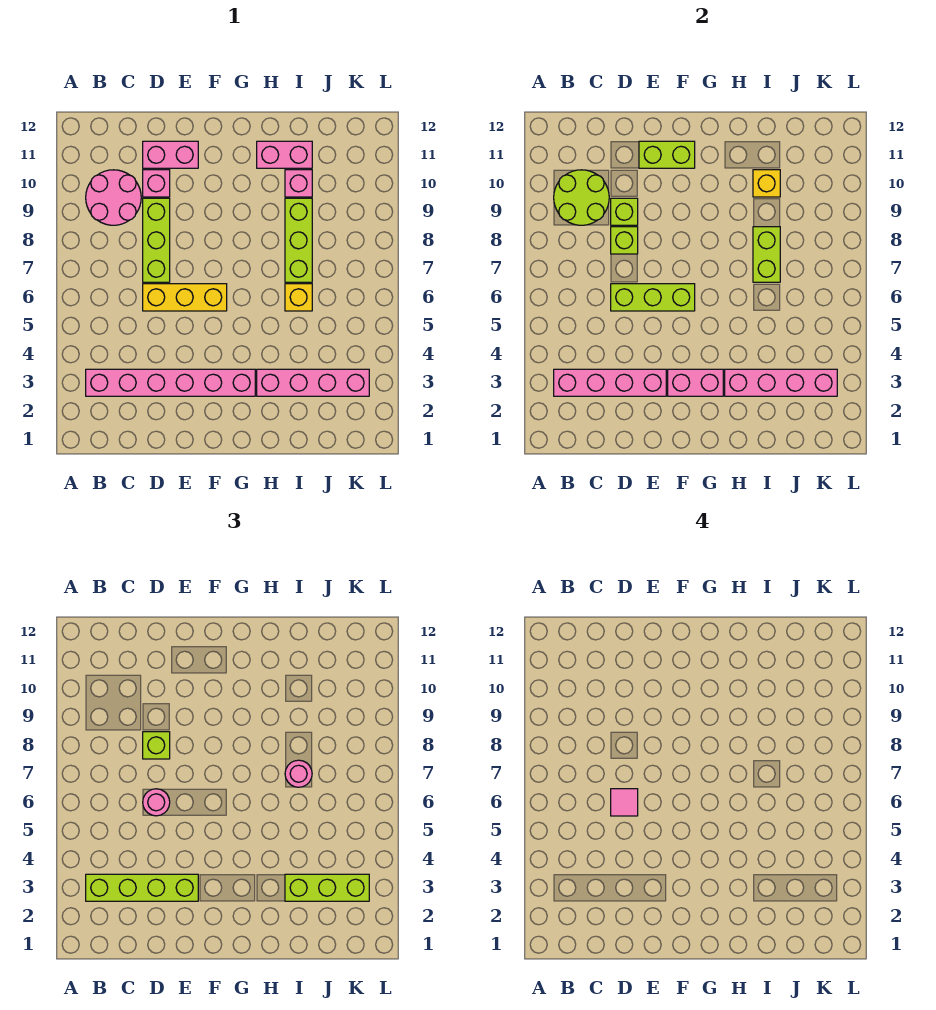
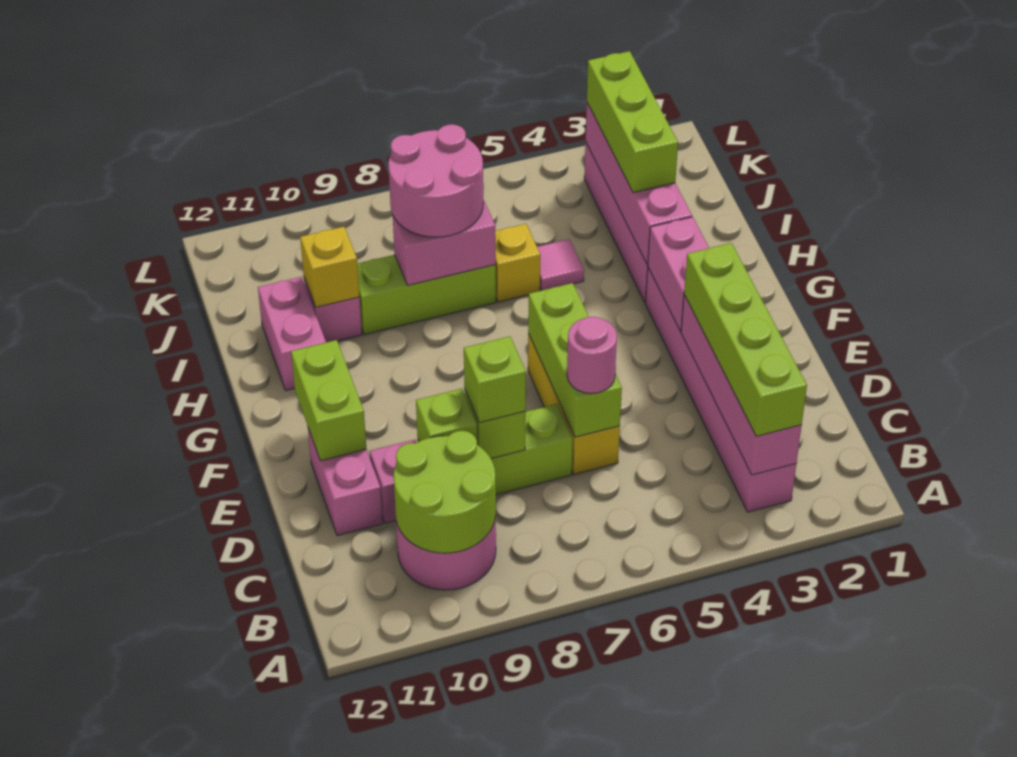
pink 1x1 tile [611,789,638,816] -> pink 1x1 tile moved to [537,239,584,290]
lime 1x2 brick [753,227,780,282] -> pink 1x2 brick [393,199,496,285]
pink 1x1 round brick [285,760,312,787] -> pink 2x2 round brick [388,124,483,237]

